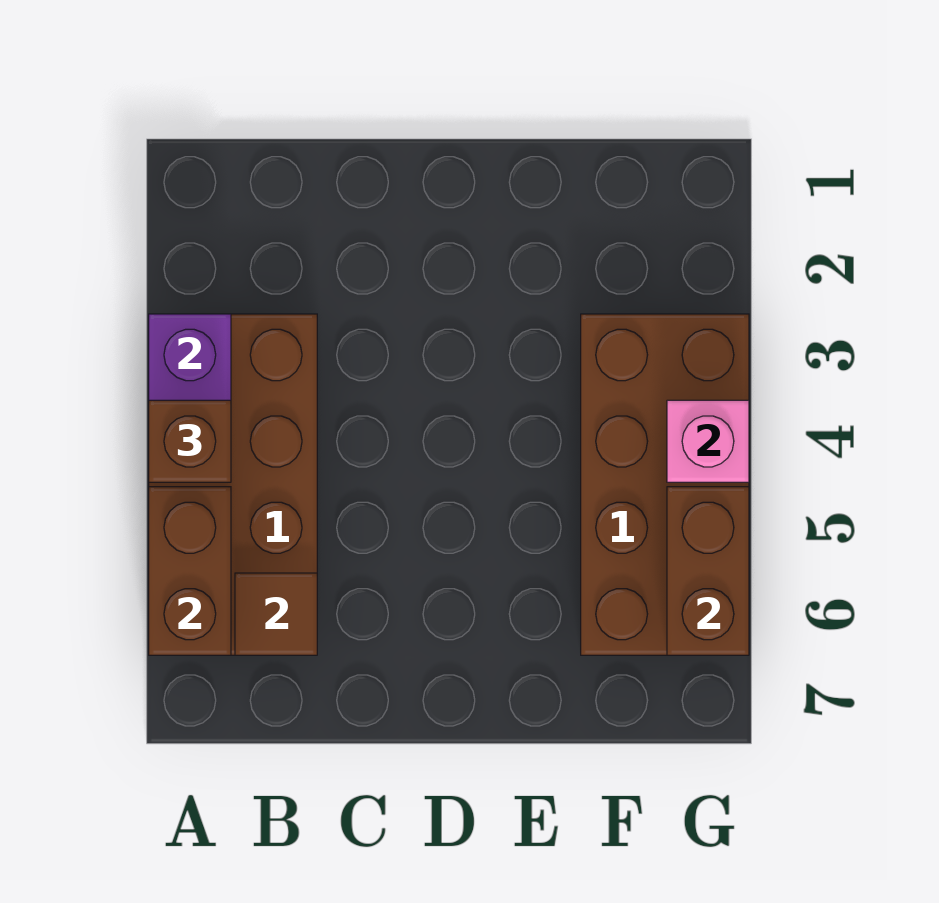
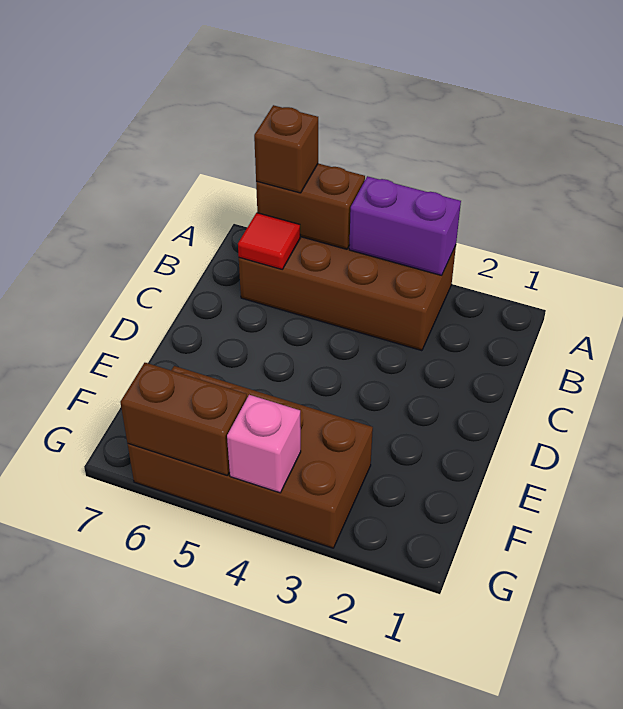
brown 1x1 brick [149,400,231,482] -> brown 1x1 brick moved to [254,105,318,193]
brown 1x1 tile [235,573,317,655] -> red 1x1 tile [238,213,300,269]

